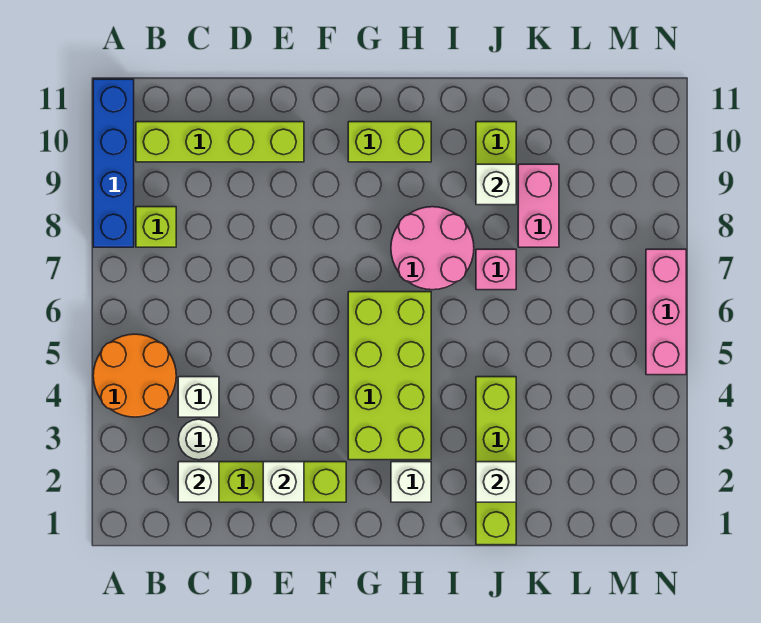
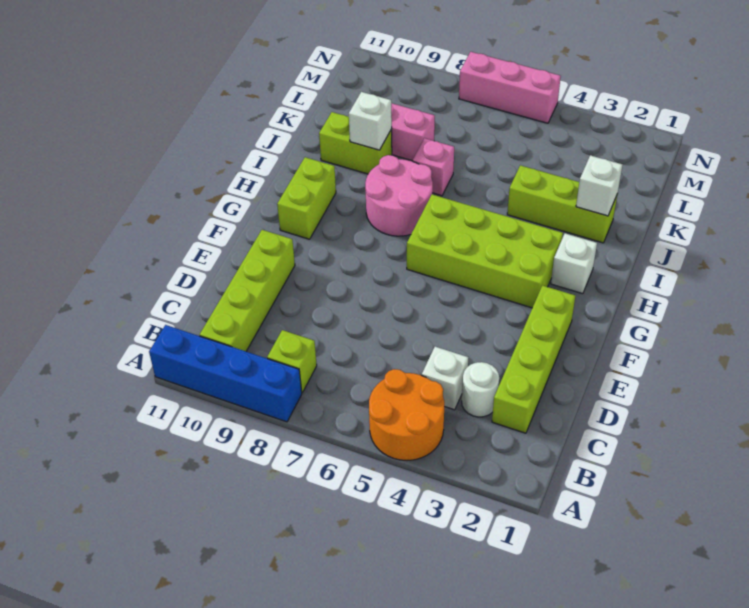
white 1x1 brick [178,462,219,502] -> none
white 1x1 brick [263,462,304,502] -> none
lime 1x4 brick [476,377,516,545] -> lime 1x3 brick [507,165,617,243]

